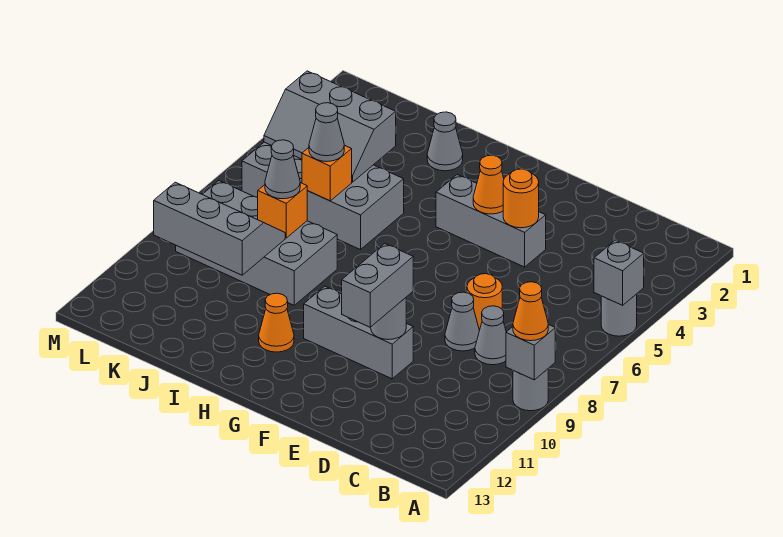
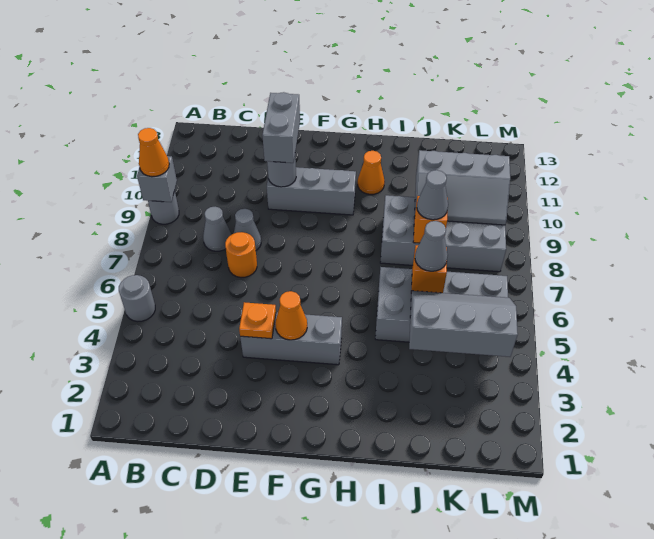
grey 1x1 brick [594,240,644,305] -> none
orange 1x1 round brick [503,169,539,228] -> orange 1x1 plate [239,302,276,339]
grey 1x1 cone [427,112,463,171] -> none

